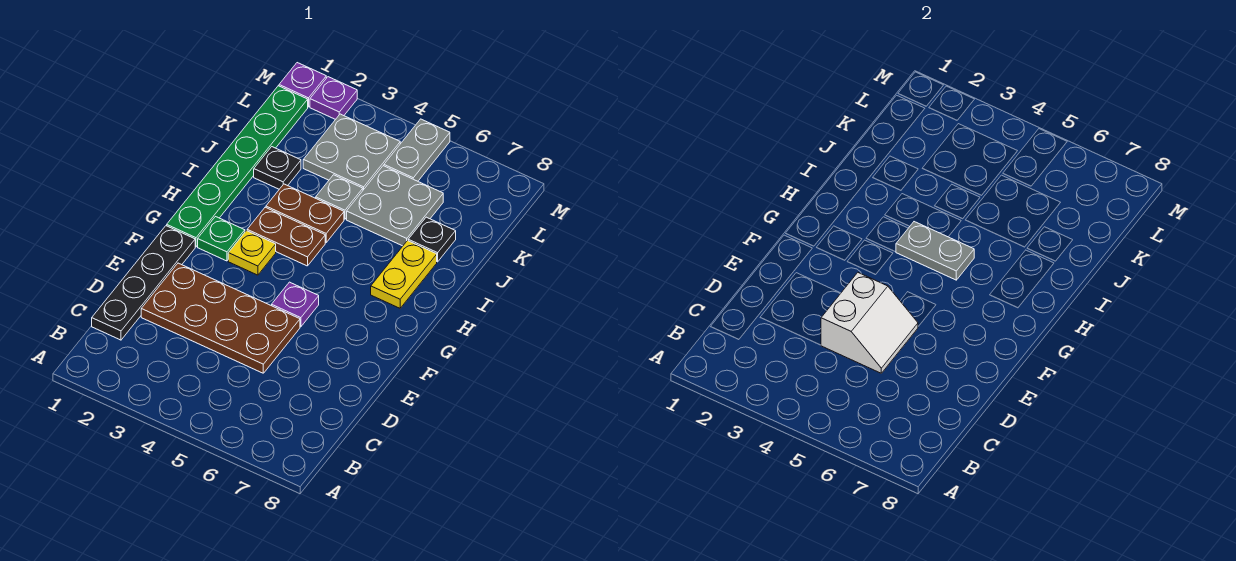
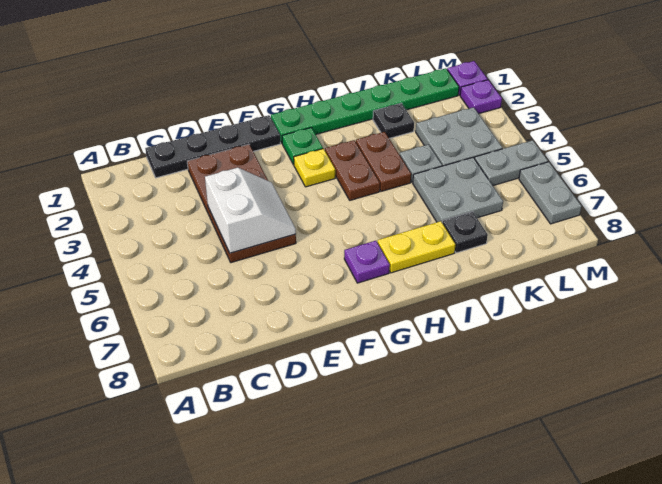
white 2x2 slope [821,273,918,373] -> white 2x2 slope turned to [205,168,296,253]
purple 1x1 plate [272,282,319,327] -> purple 1x1 plate moved to [344,241,390,283]
grey 1x2 plate [896,222,974,280] -> grey 1x2 plate moved to [519,162,582,224]

